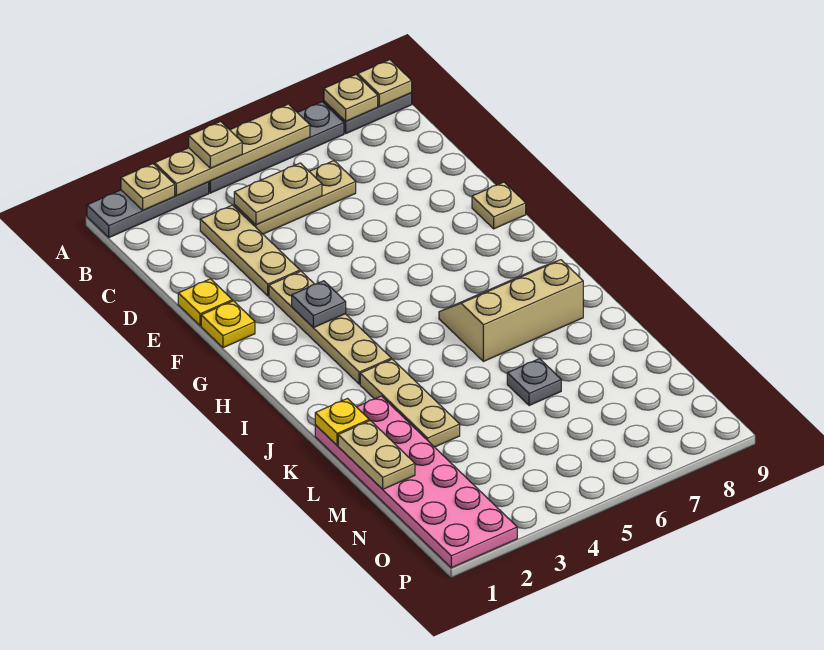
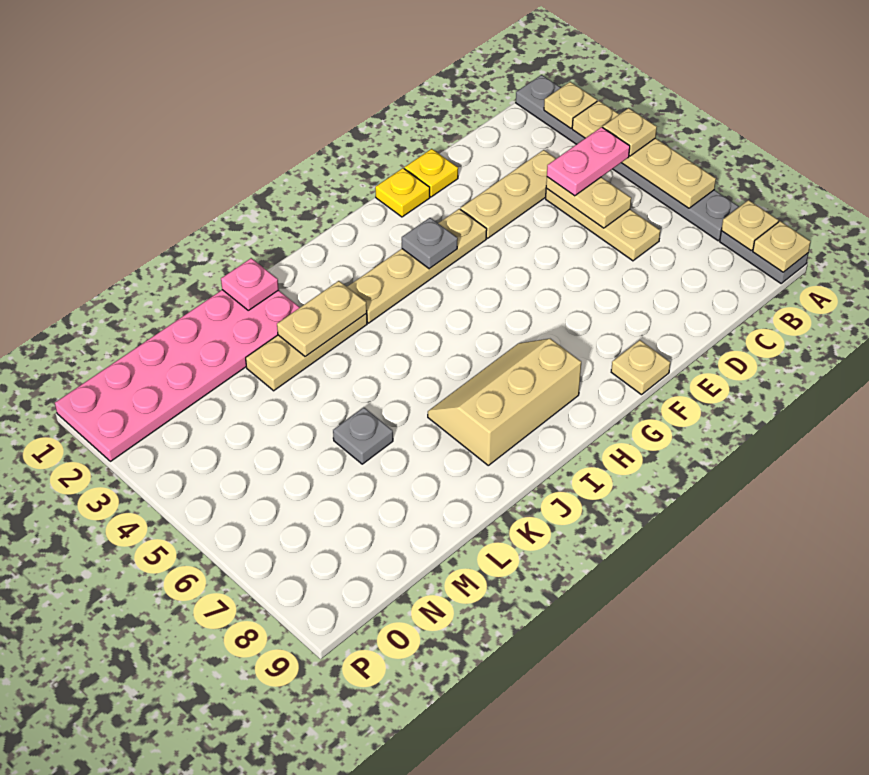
none -> pink 1x2 plate [547,127,630,196]
tan 2x3 slope [439,260,583,361] -> tan 2x3 slope turned to [428,339,581,465]
yellow 1x1 plate [315,399,369,445] -> pink 1x1 plate [221,258,279,310]
tan 1x2 plate [338,421,415,489] -> tan 1x2 plate moved to [277,281,367,356]

